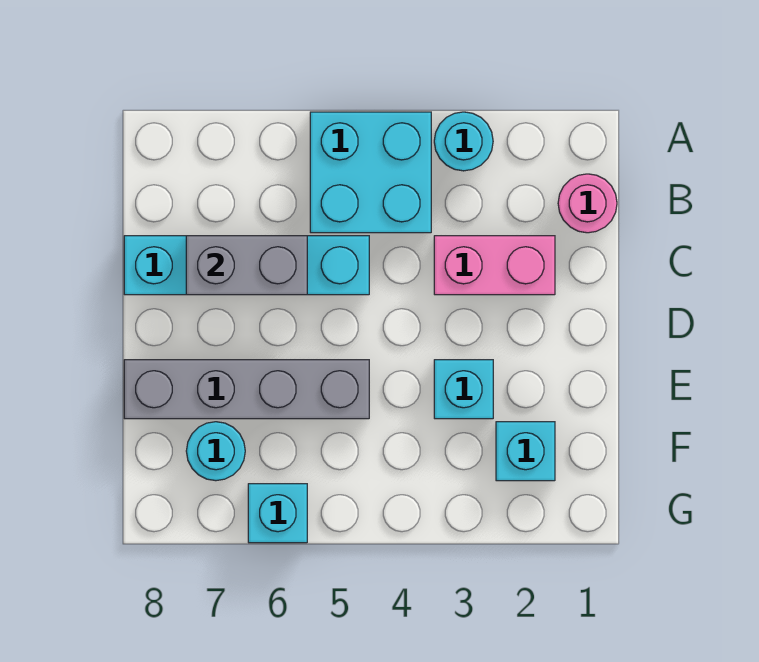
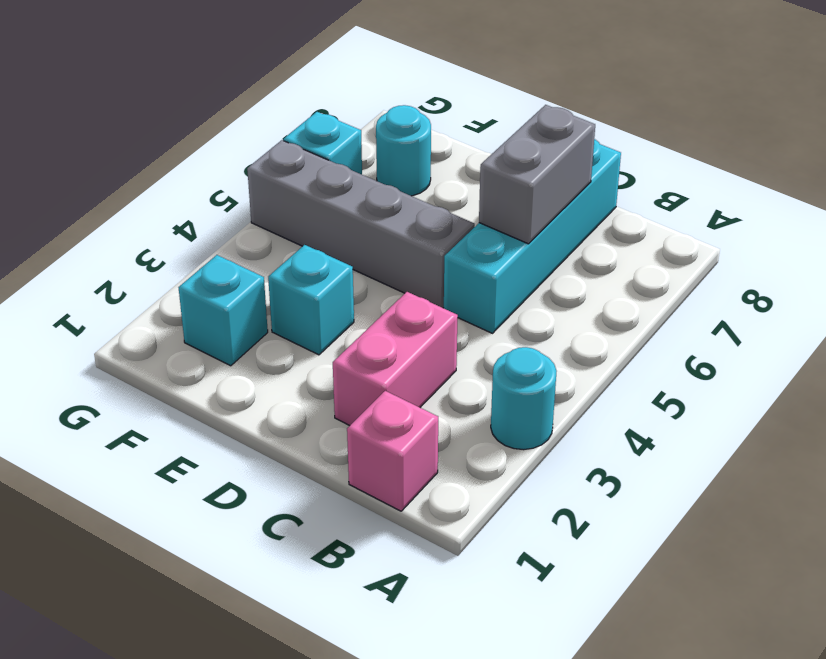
cyan 2x2 brick [310,112,431,233] -> none
pink 1x1 round brick [558,174,617,233] -> pink 1x1 brick [347,391,438,511]
grey 1x4 brick [124,360,369,419] -> grey 1x4 brick turned to [247,140,475,308]

